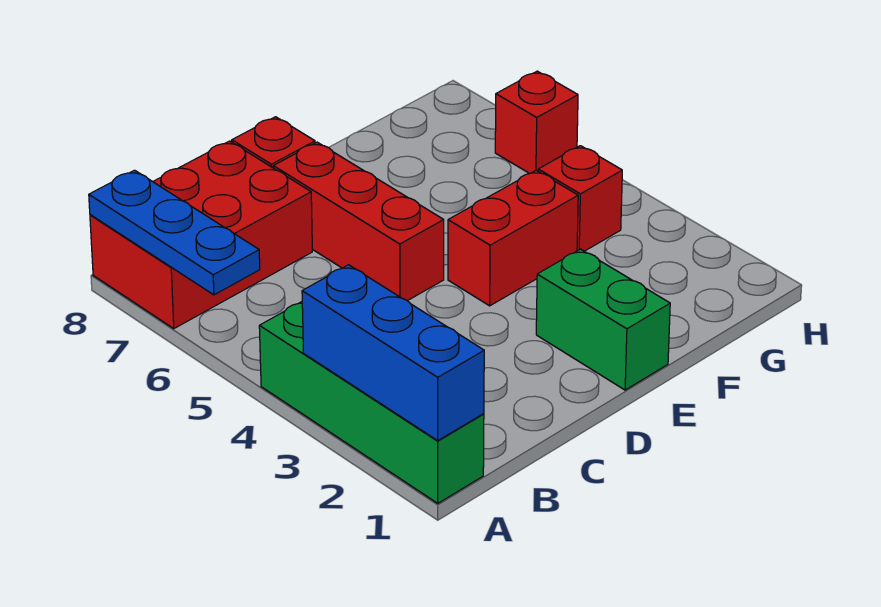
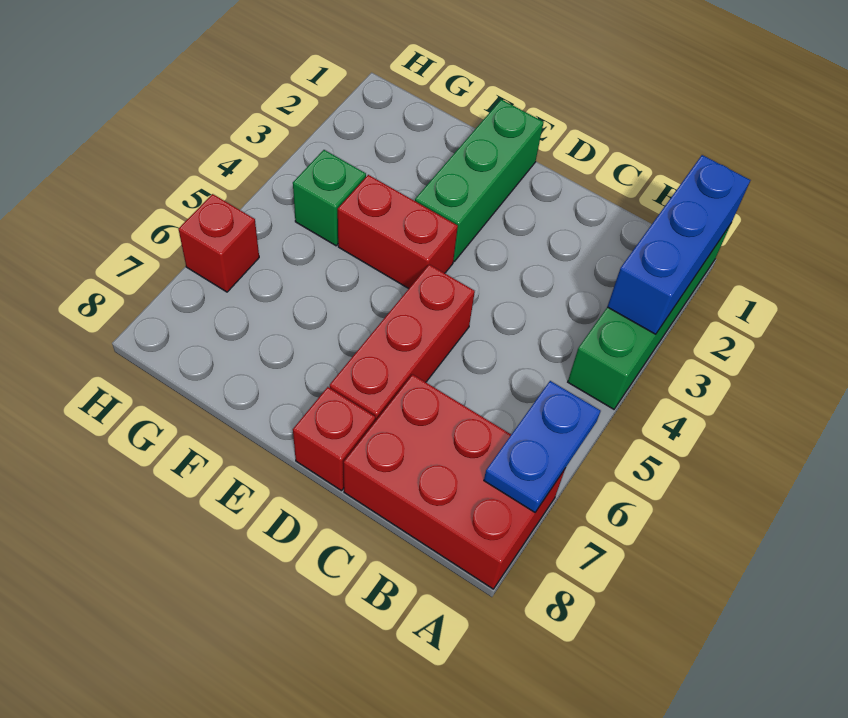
blue 1x3 plate [89,170,260,295] -> blue 1x2 plate [484,381,600,512]
green 1x2 brick [536,249,670,390] -> green 1x3 brick [415,99,544,261]
red 1x1 brick [538,146,622,251] -> green 1x1 brick [293,150,366,246]

